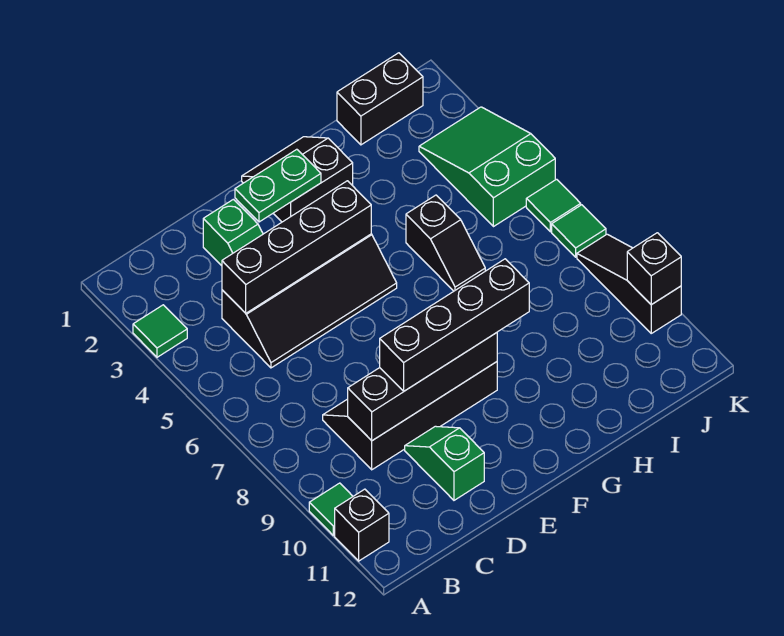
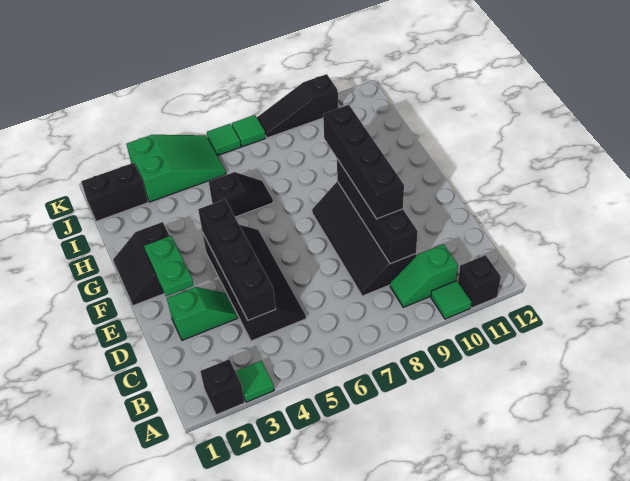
green 1x2 slope [405,426,484,500] -> green 1x2 slope moved to [390,244,458,307]
black 1x2 brick [337,53,423,145] -> black 1x2 brick turned to [81,163,148,221]
green 2x3 slope [419,107,555,227] -> green 2x3 slope turned to [127,135,226,202]
black 1x1 brick [627,233,681,305] -> black 1x1 brick moved to [200,359,245,415]

